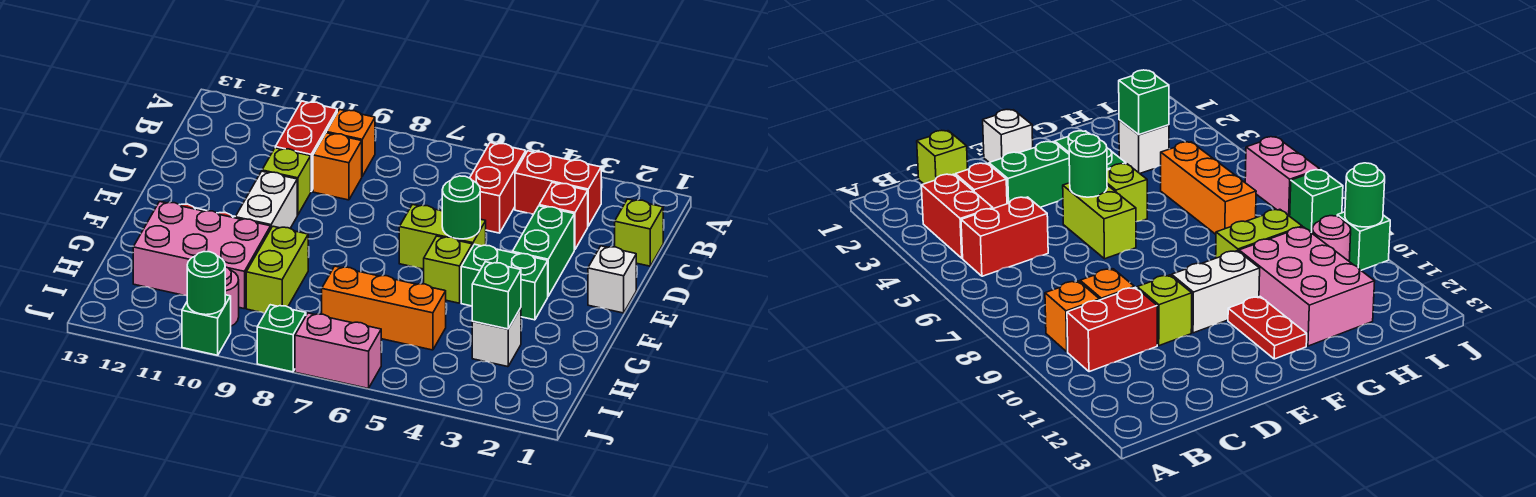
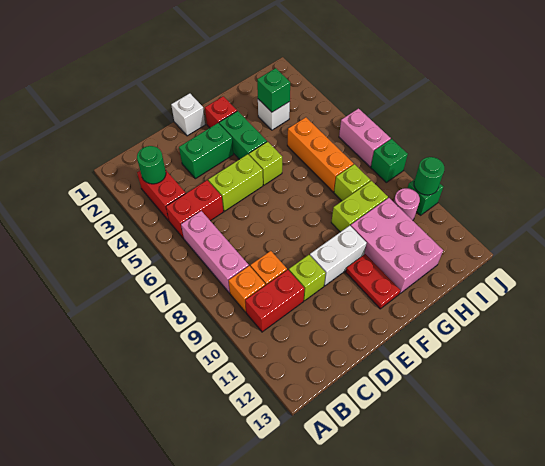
none -> pink 1x3 brick [181,211,249,293]
lime 1x1 brick [615,199,663,266] -> lime 1x1 brick moved to [334,164,370,201]
red 1x1 brick [539,183,588,250] -> red 1x1 brick moved to [205,96,237,128]
lime 1x2 brick [399,204,486,269] -> lime 1x2 brick turned to [208,154,263,211]
green 1x1 round brick [442,176,480,239] -> green 1x1 round brick moved to [137,146,166,184]

